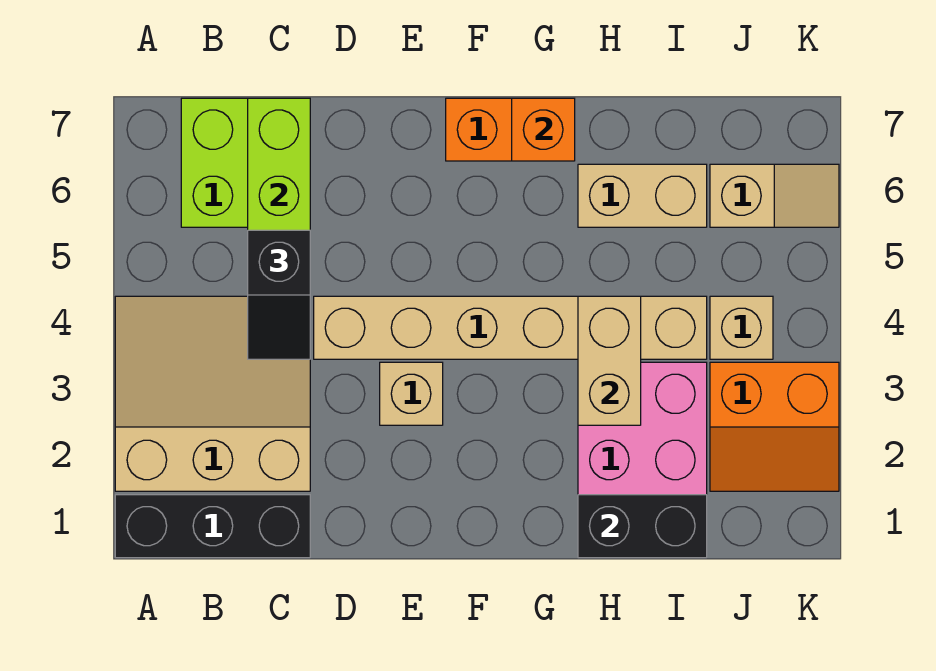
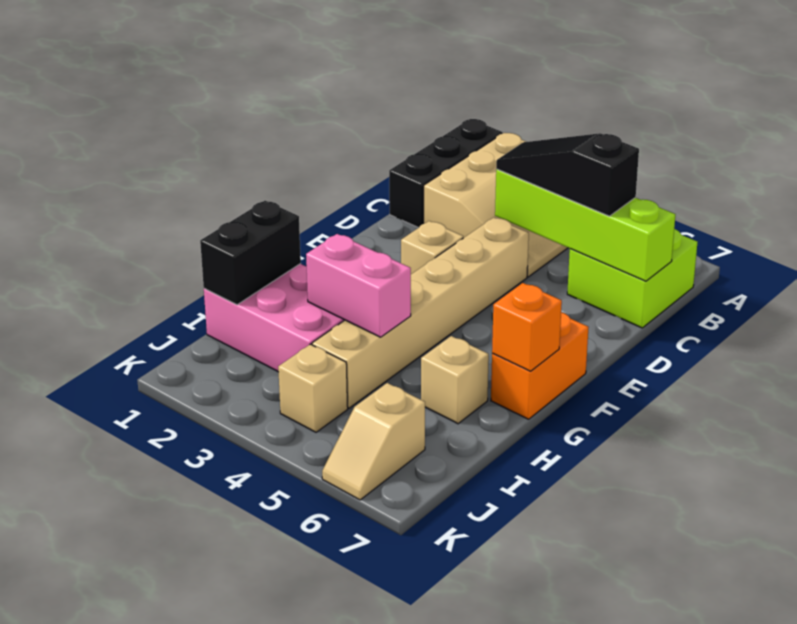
black 1x2 slope [248,230,310,359] -> black 1x3 slope [496,133,639,216]
tan 1x2 brick [578,296,641,425] -> pink 1x2 brick [306,234,411,337]
tan 1x2 brick [578,164,707,227] -> tan 1x1 brick [421,336,489,424]
orange 2x2 slope [710,362,839,491] -> none

